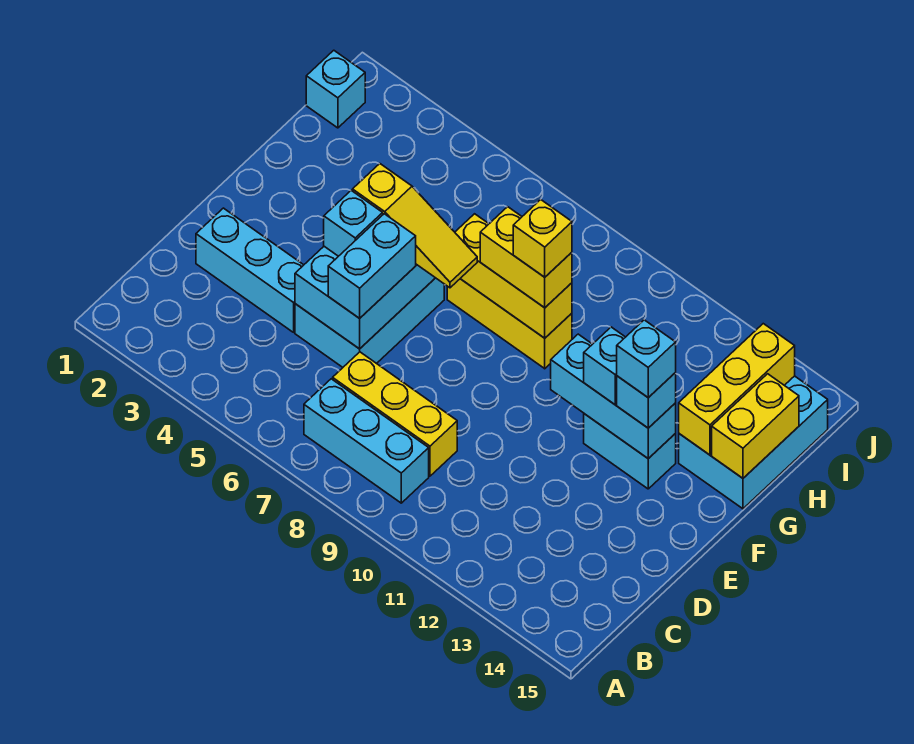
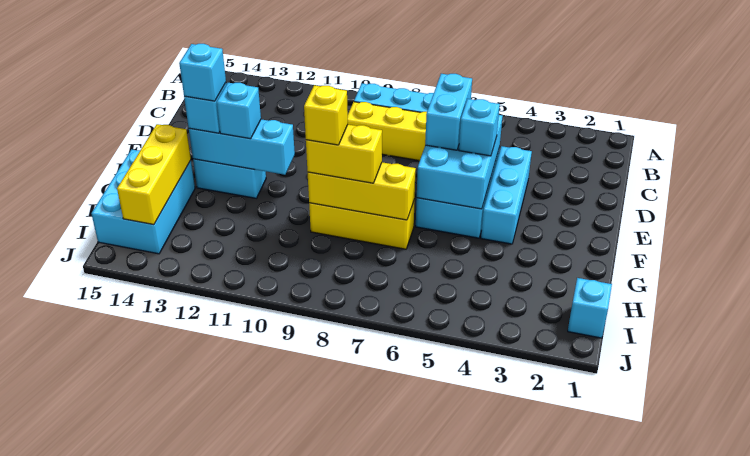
cyan 1x3 brick [196,208,303,332] -> cyan 1x3 brick turned to [481,146,532,244]
yellow 1x3 slope [353,164,477,288] -> none
yellow 1x2 brick [712,374,799,478] -> none

